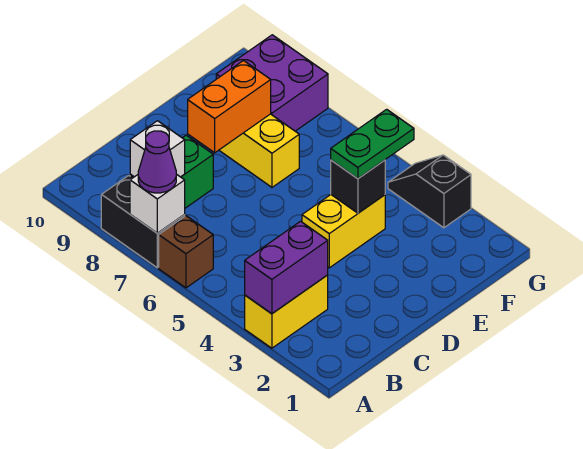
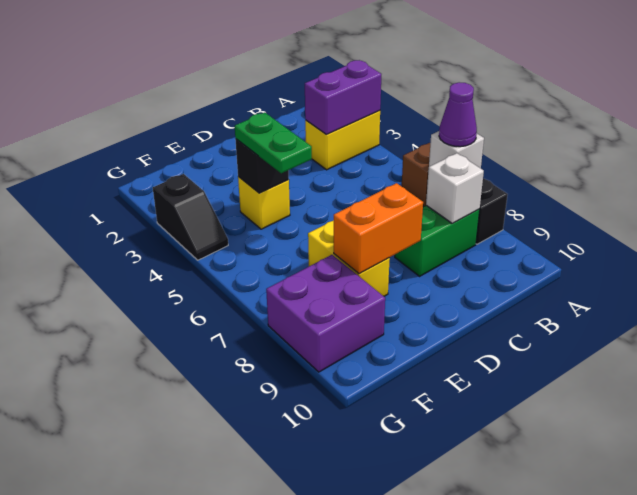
yellow 1x2 brick [302,195,385,268] -> yellow 1x1 brick [238,177,290,229]
green 1x2 plate [331,109,414,179] -> green 1x2 plate turned to [235,113,312,173]

